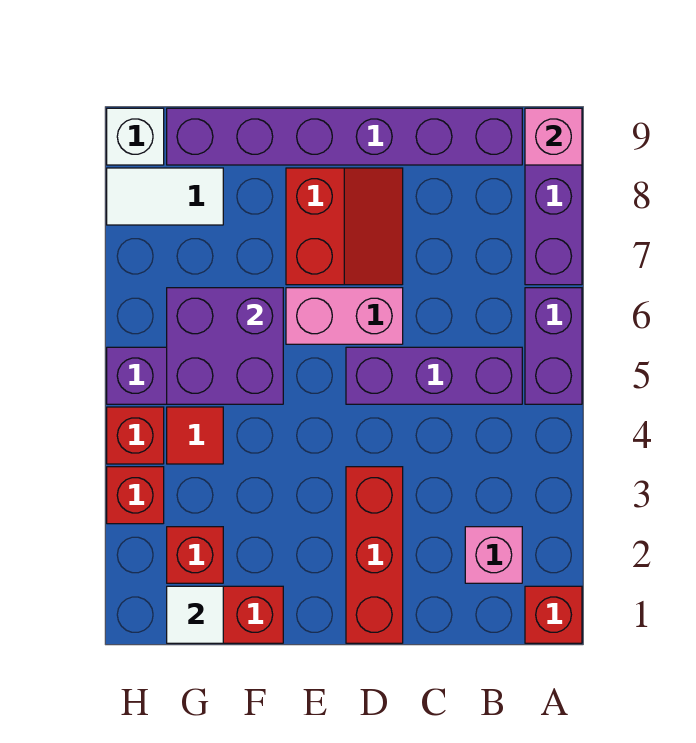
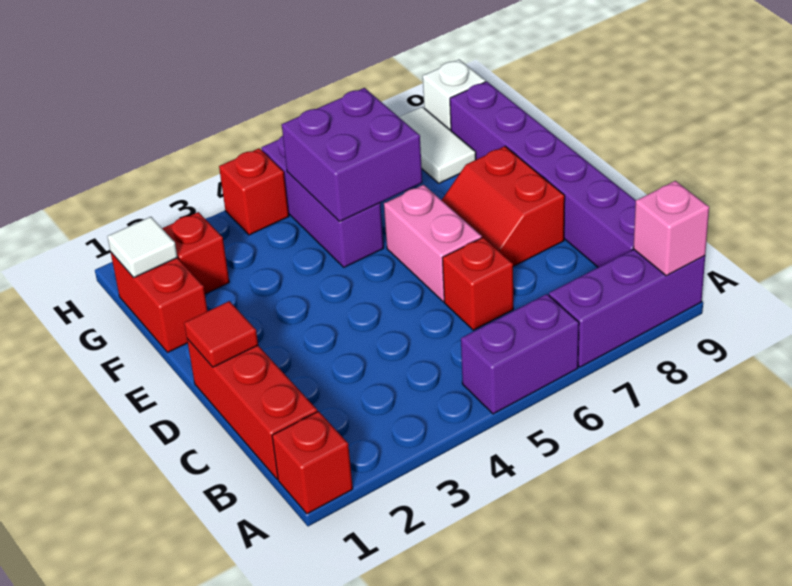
pink 1x1 brick [465,527,522,583] -> none
purple 1x3 brick [346,347,522,404] -> none
red 1x3 brick [346,467,403,643] -> red 1x3 brick turned to [187,339,317,479]
red 2x2 slope [286,168,403,285] -> red 2x2 slope turned to [442,146,565,266]
red 1x1 tile [167,407,223,464] -> red 1x1 tile moved to [184,301,258,367]
red 1x1 brick [107,467,164,524] -> red 1x1 brick moved to [443,238,513,330]

